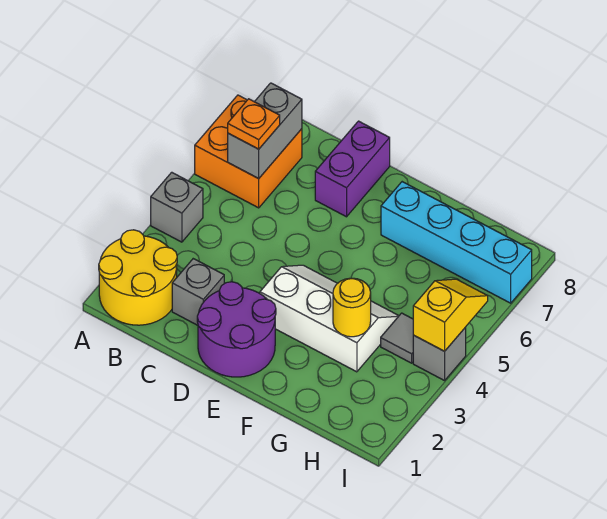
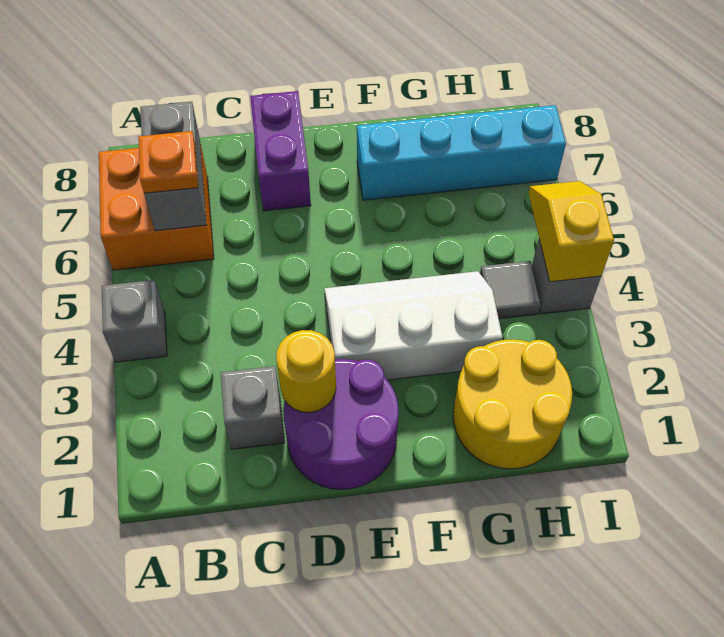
yellow 2x2 round brick [99,230,177,325] -> yellow 2x2 round brick moved to [453,339,572,469]
yellow 1x1 round brick [333,278,371,337] -> yellow 1x1 round brick moved to [276,330,336,412]

